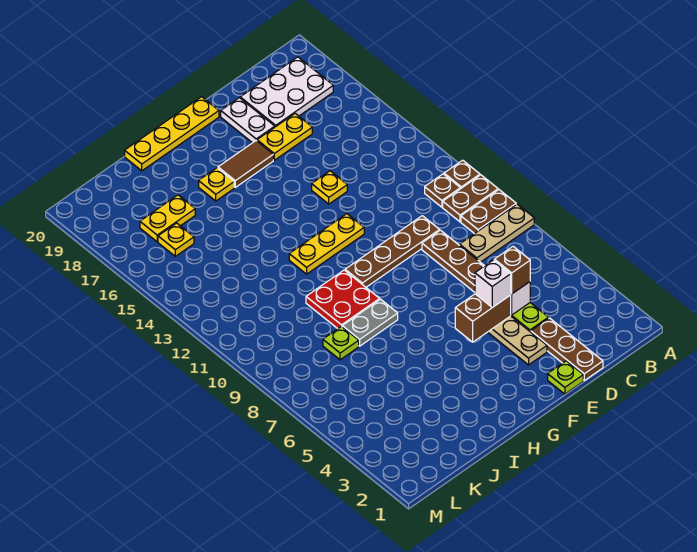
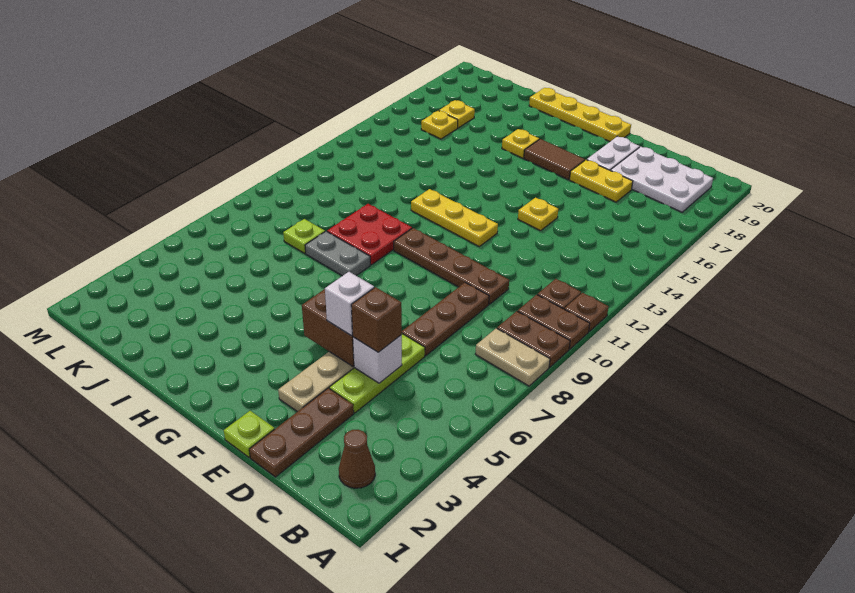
tan 1x3 plate [460,204,534,262] -> tan 1x2 plate [475,328,550,386]
none -> brown 1x1 cone [339,430,375,488]
yellow 1x2 plate [140,195,195,242] -> yellow 1x1 plate [439,100,475,128]

